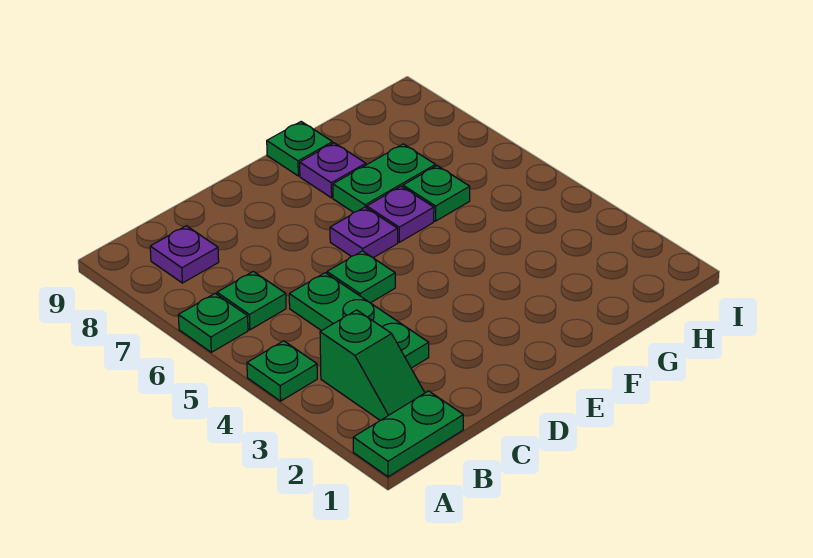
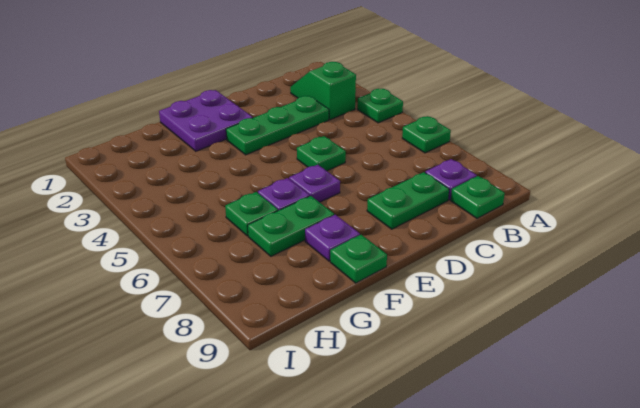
green 1x2 plate [353,391,463,477] -> green 1x2 plate moved to [367,172,449,229]
green 1x1 plate [217,271,286,330] -> green 1x1 plate moved to [451,176,505,218]
green 1x3 plate [289,273,429,368] -> green 1x3 plate turned to [226,96,329,155]
none -> purple 2x2 plate [159,90,253,151]

